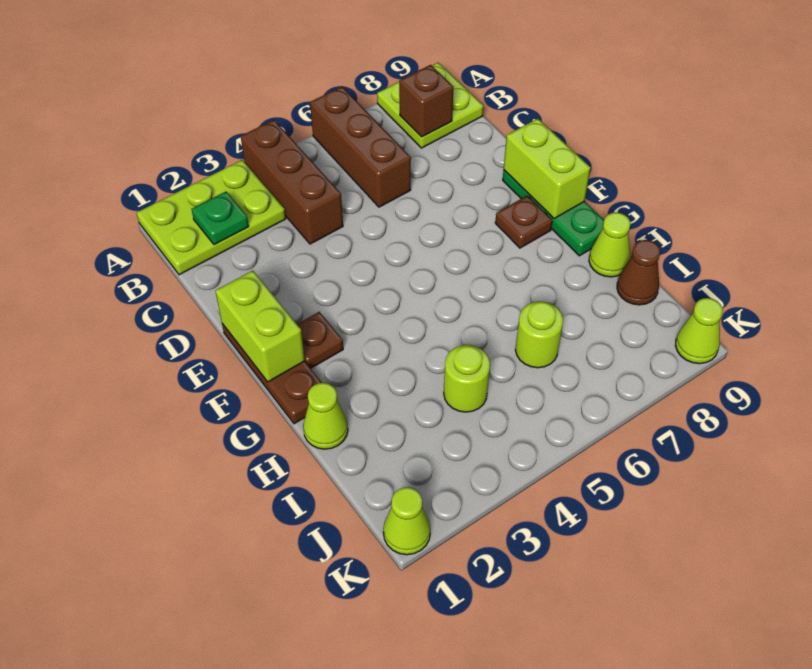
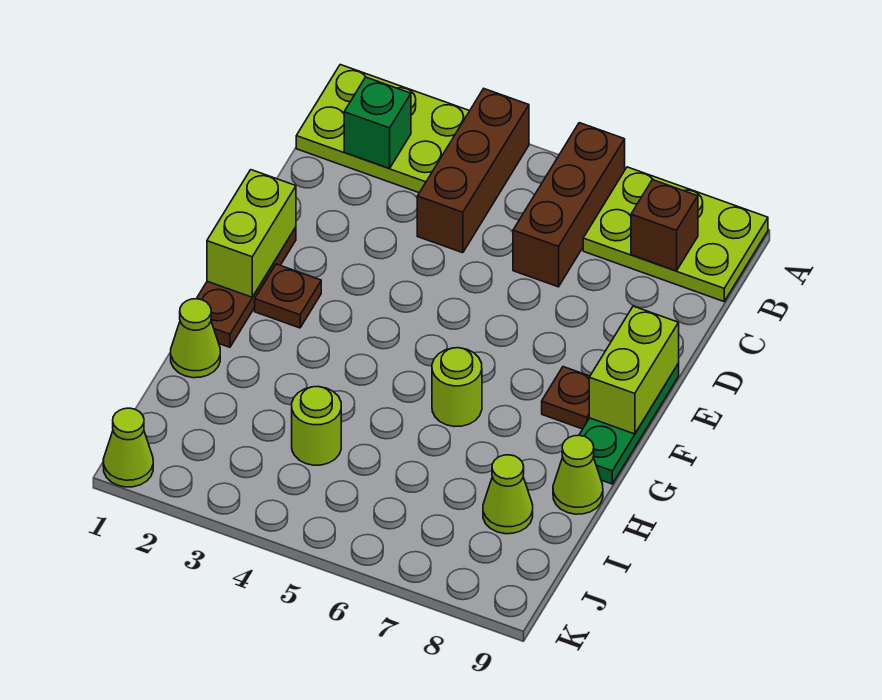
lime 2x2 plate [377,63,483,148] -> lime 2x3 plate [583,167,768,301]
green 1x1 plate [191,192,249,245] -> green 1x1 brick [344,77,411,168]
lime 1x1 round brick [515,301,563,368] -> lime 1x1 round brick moved to [432,348,482,426]
brown 1x1 cone [617,240,660,305] -> none
lime 1x1 cone [675,298,723,364] -> lime 1x1 cone moved to [483,455,533,534]

